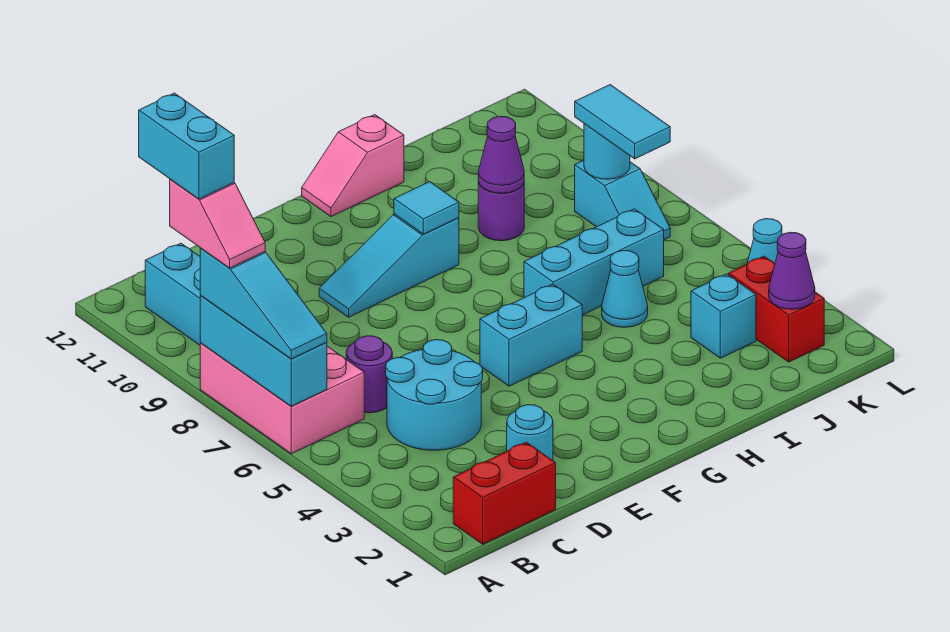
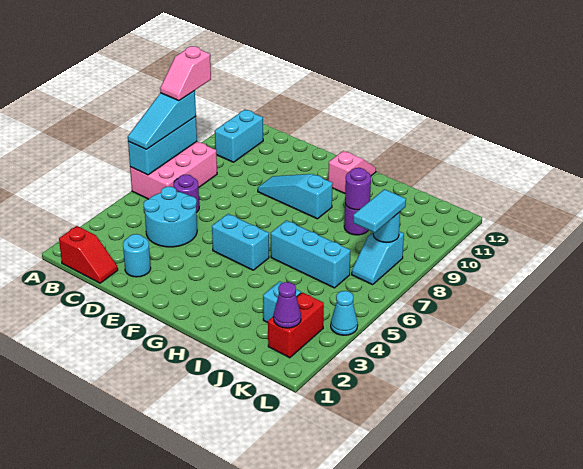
cyan 1x2 brick [139,93,234,199] -> none
red 1x2 brick [453,442,556,544] -> red 1x2 slope [59,226,118,283]
cyan 1x1 tile [394,182,459,234] -> none
pink 1x2 slope [302,115,404,217] -> pink 1x2 slope turned to [328,151,376,193]
cyan 1x1 cone [602,251,648,327] -> none
purple 1x1 cone [478,116,524,193] -> purple 1x1 round brick [345,168,371,210]

